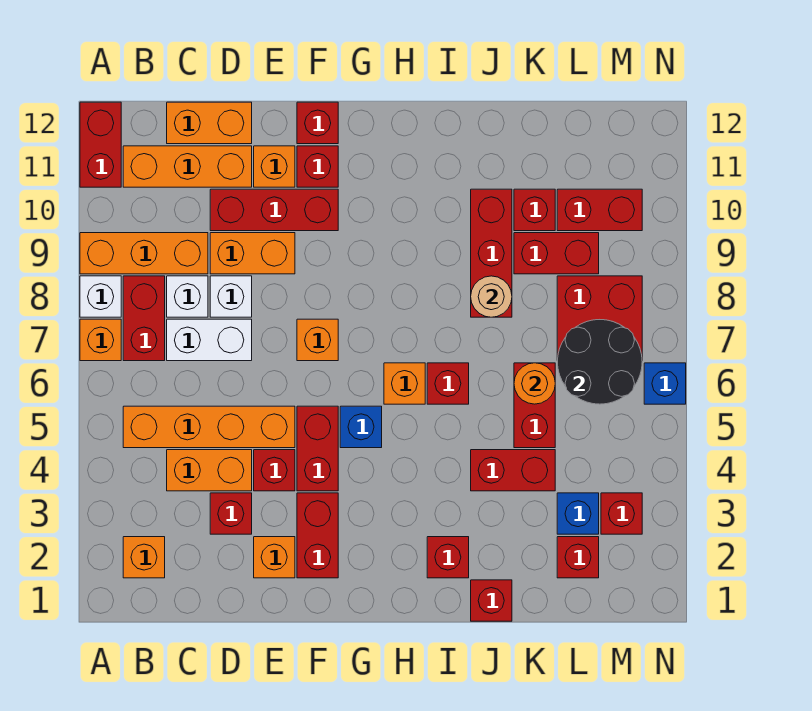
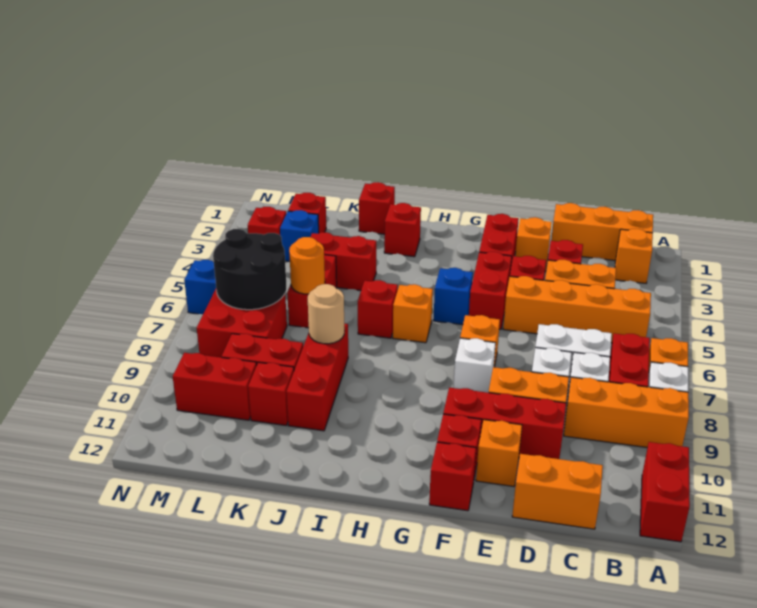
orange 1x3 brick [123,146,252,187] -> orange 1x3 brick moved to [551,203,653,261]
none -> white 1x1 brick [453,338,496,393]

